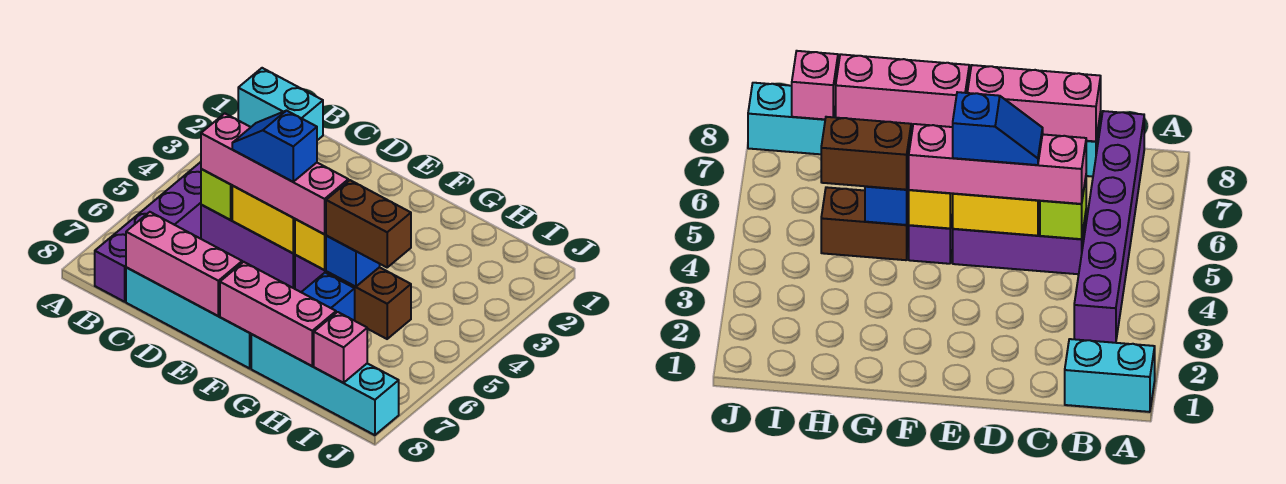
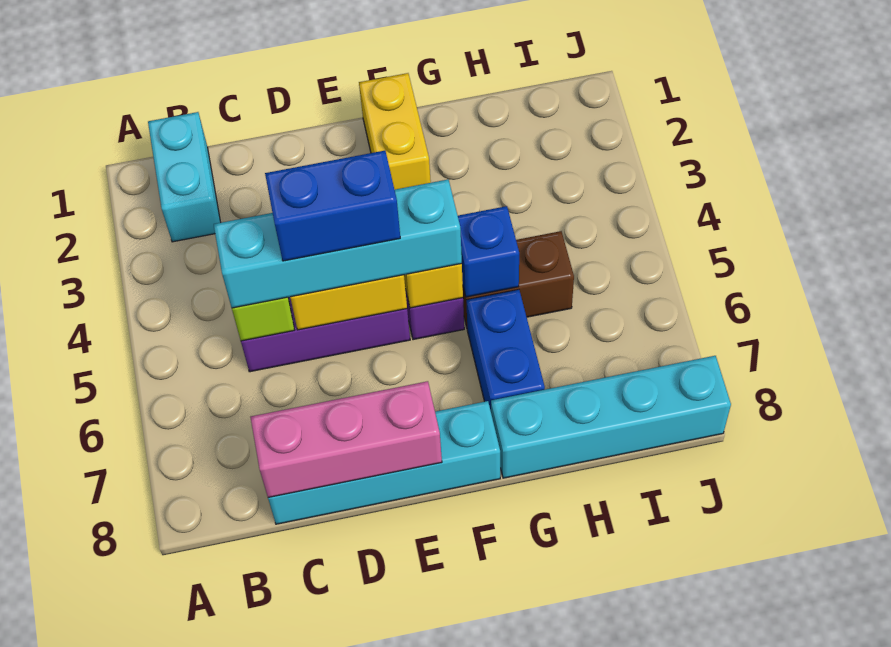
cyan 1x2 brick [238,68,323,140] -> cyan 1x2 brick turned to [148,112,221,242]
purple 1x6 brick [95,162,201,302] -> none
pink 1x4 brick [201,113,348,234] -> cyan 1x4 brick [214,179,462,308]
blue 1x2 slope [232,111,317,182] -> blue 1x2 brick [265,151,400,261]
none -> yellow 1x2 brick [359,73,431,190]
pink 1x3 brick [220,262,336,366] -> none
brown 1x2 brick [326,180,411,267] -> none
pink 1x1 brick [314,312,367,383] -> none

